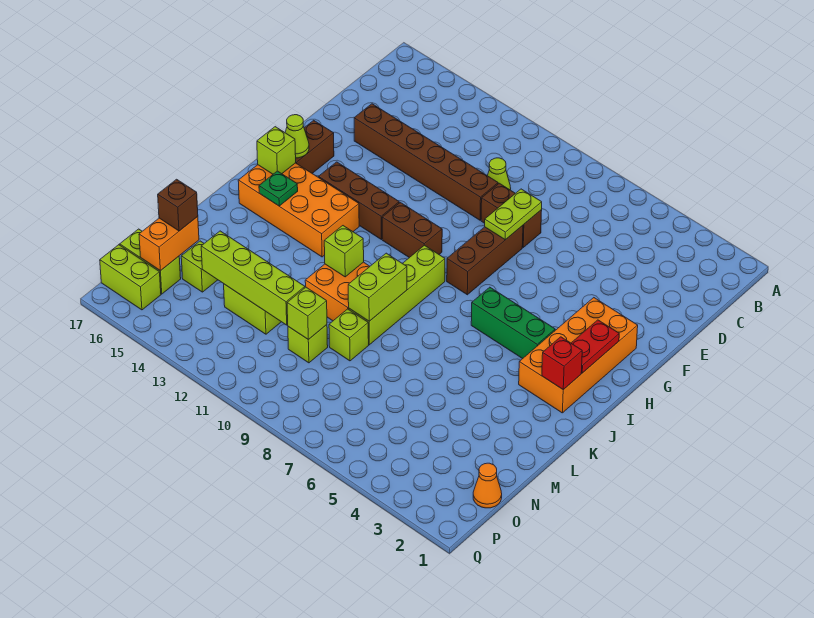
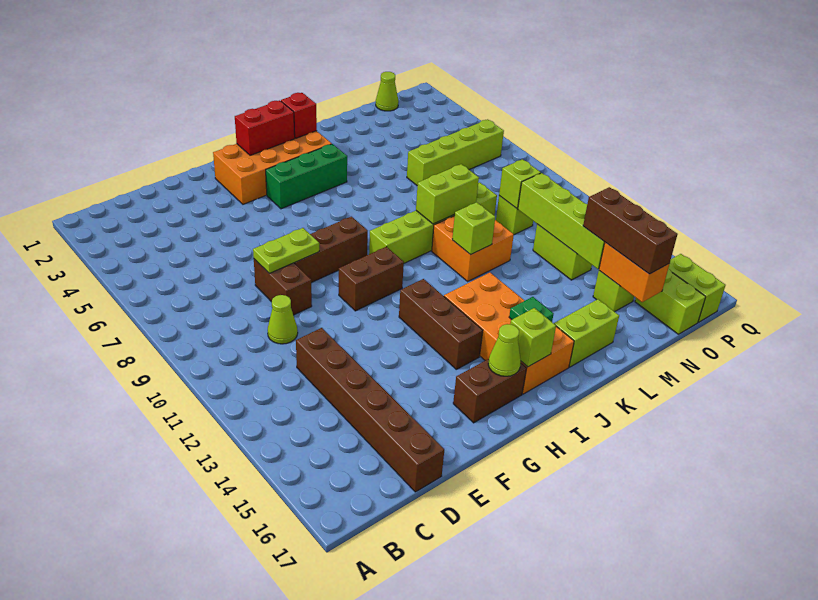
brown 1x6 brick [354,104,498,220] -> brown 1x6 brick moved to [296,328,444,492]
red 1x2 plate [571,320,619,373] -> red 1x2 brick [235,100,295,155]
brown 1x2 brick [382,202,442,258] -> brown 1x2 brick turned to [339,247,404,311]
green 1x3 brick [471,287,555,359] -> green 1x3 brick turned to [266,144,347,209]
none -> lime 1x2 brick [554,299,619,367]
none -> lime 1x4 brick [407,119,504,185]
orange 1x2 brick [139,217,199,271] -> orange 1x2 brick turned to [599,242,670,302]
brown 1x1 brick [158,179,198,231] -> brown 1x3 brick [583,187,678,274]
orange 1x1 cone [473,463,502,508] -> lime 1x1 cone [376,72,399,111]

